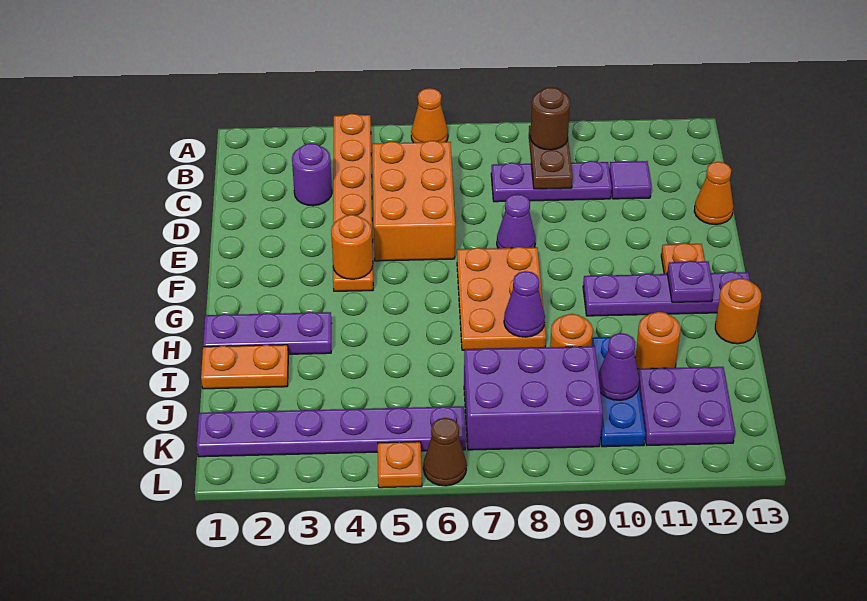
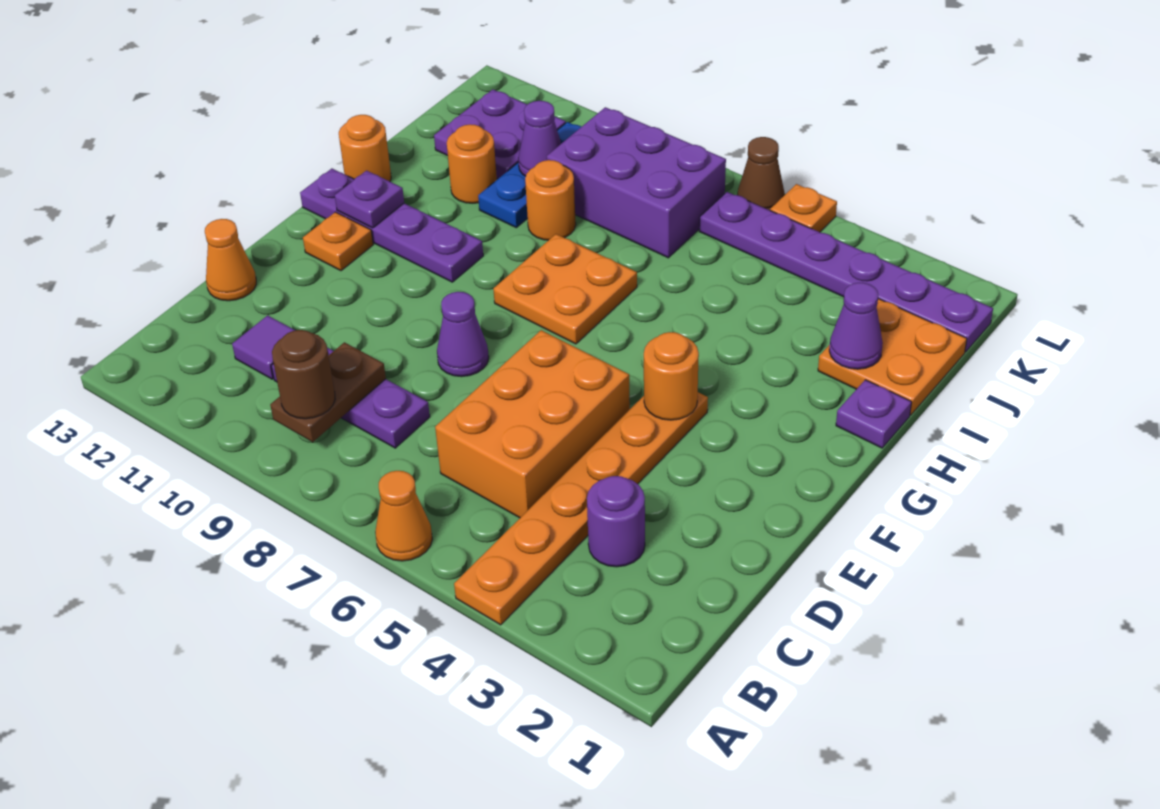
orange 2x3 plate [457,247,546,350] -> orange 2x2 plate [493,234,637,344]
purple 1x3 plate [203,312,331,354] -> purple 1x1 plate [836,380,912,448]
purple 1x1 cone [504,271,545,337] -> purple 1x1 cone moved to [829,283,883,369]
orange 1x2 plate [201,345,288,389] -> orange 2x2 plate [818,299,967,415]

